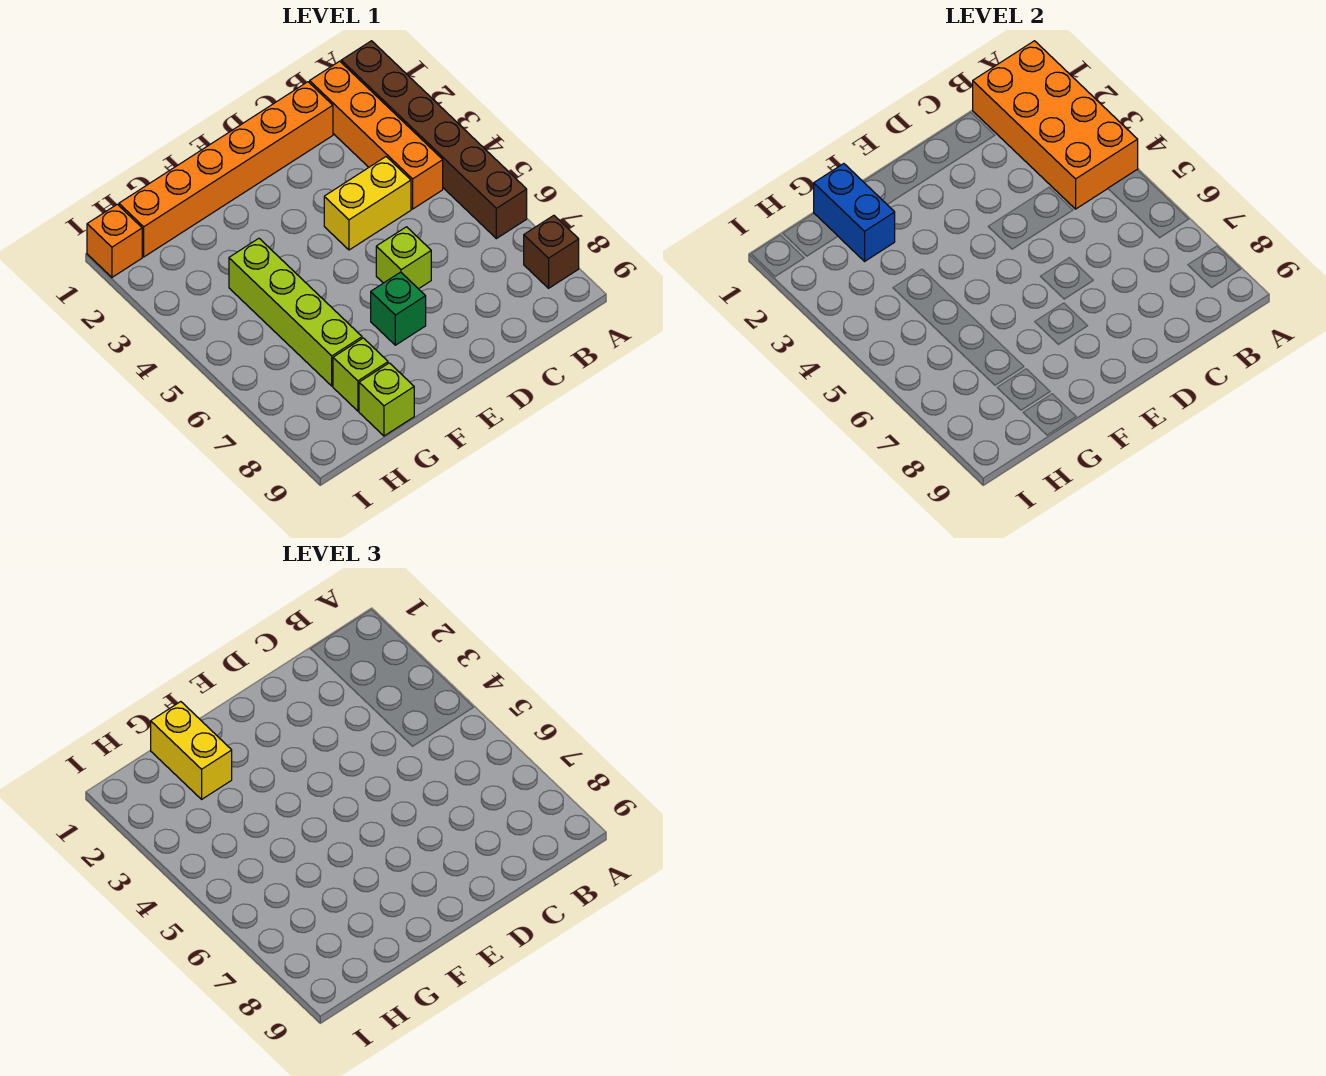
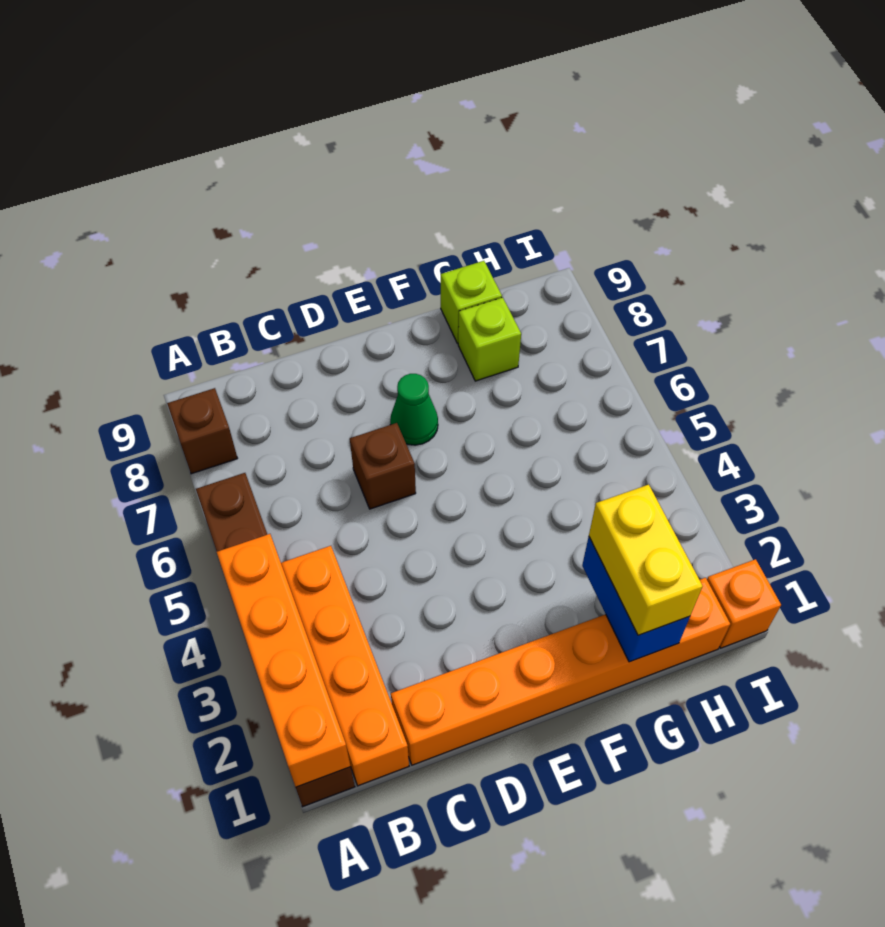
orange 2x4 brick [973,41,1138,209] -> orange 1x4 brick [217,534,351,787]
yellow 1x2 brick [324,157,411,250] -> none
lime 1x1 brick [376,227,431,289] -> brown 1x1 brick [350,423,416,509]
green 1x1 brick [371,272,426,345] -> green 1x1 cone [390,374,438,445]
lime 1x4 brick [229,238,362,386] -> none

